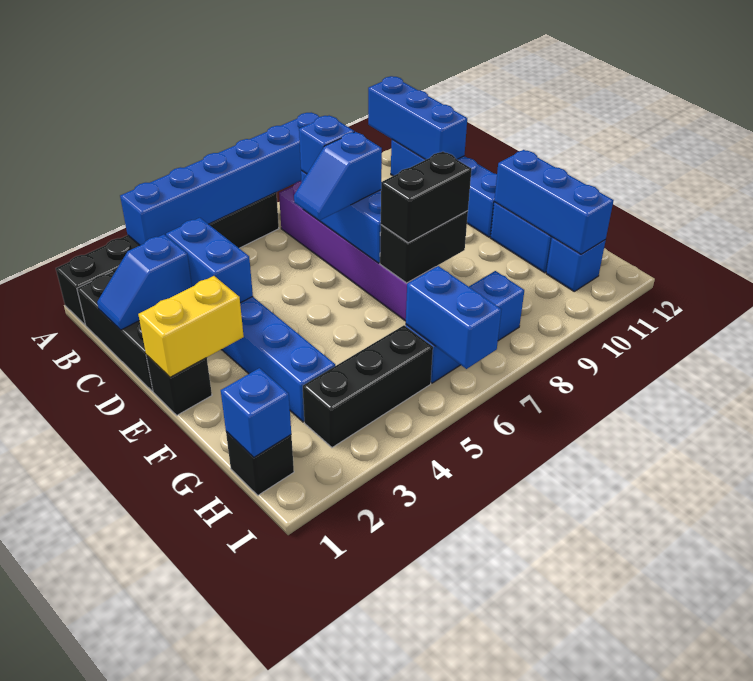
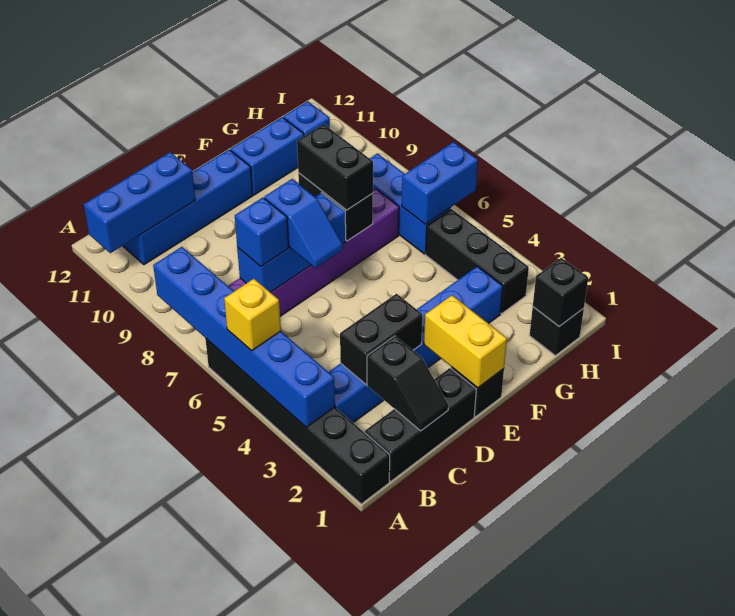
none -> yellow 1x1 brick [224,279,281,351]
blue 1x2 slope [97,234,192,330] -> black 1x2 slope [367,336,448,431]
blue 1x2 brick [166,218,253,303] -> black 1x2 brick [340,294,422,384]
blue 1x3 brick [494,150,614,254] -> none
blue 1x1 brick [221,368,291,457] -> black 1x1 brick [533,258,588,326]

